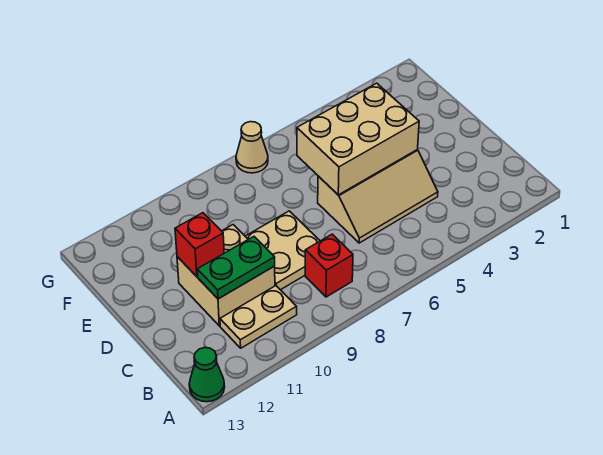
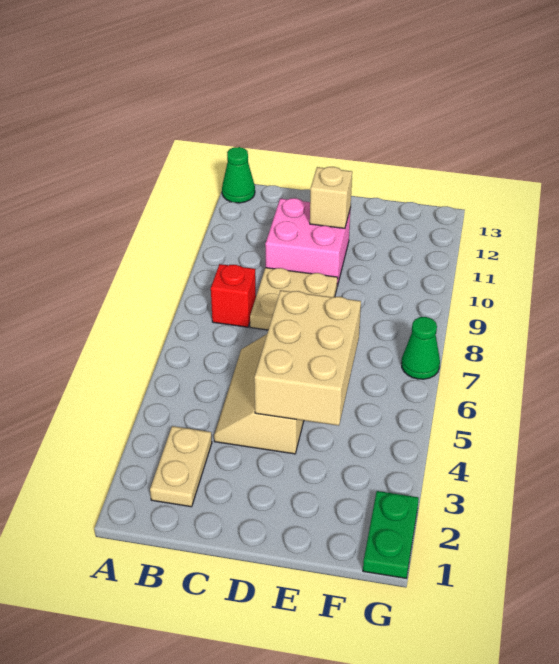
tan 1x2 plate [220,286,297,348] -> tan 1x2 plate moved to [150,426,212,507]
tan 2x2 brick [177,225,275,326] -> pink 2x2 brick [265,198,350,286]
green 1x2 plate [197,237,275,299] -> green 1x2 plate moved to [363,491,419,578]
red 1x1 brick [175,213,224,276] -> tan 1x1 brick [310,167,352,228]
tan 1x1 cone [236,122,268,173] -> green 1x1 cone [402,317,440,379]

